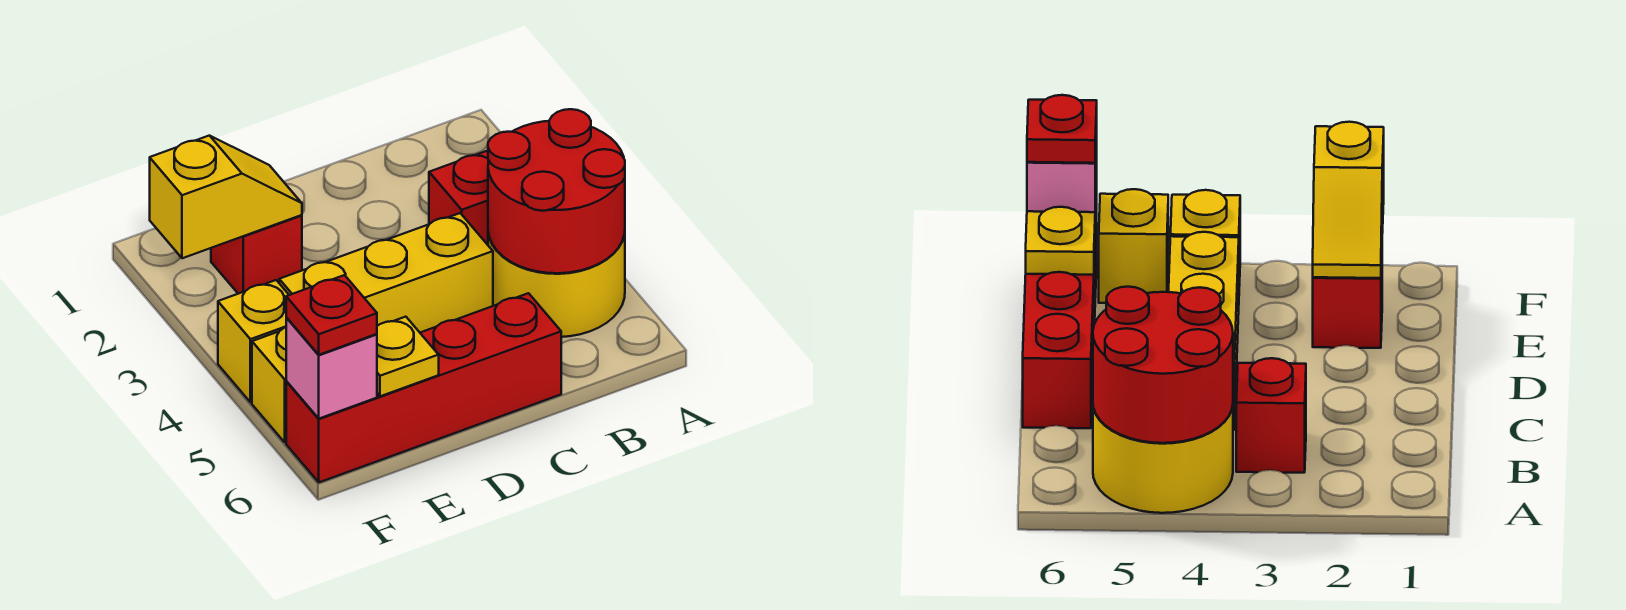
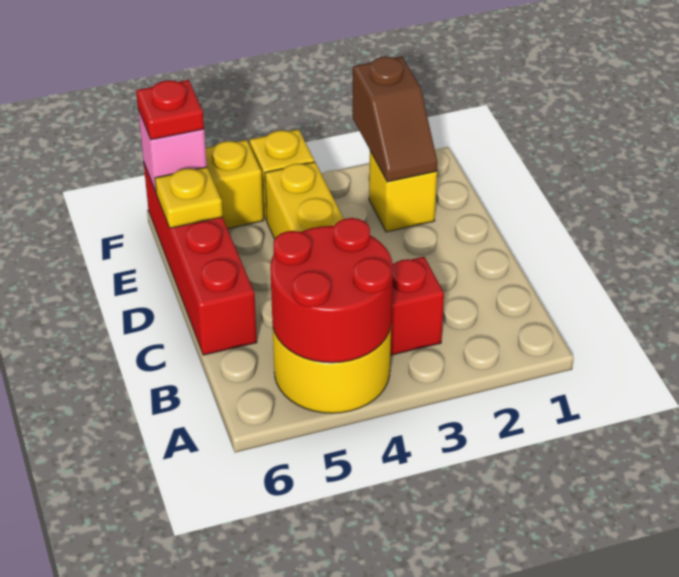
red 1x1 brick [211,215,302,294] -> yellow 1x1 brick [369,151,437,232]
yellow 1x2 slope [150,136,302,258] -> brown 1x2 slope [353,57,438,182]

